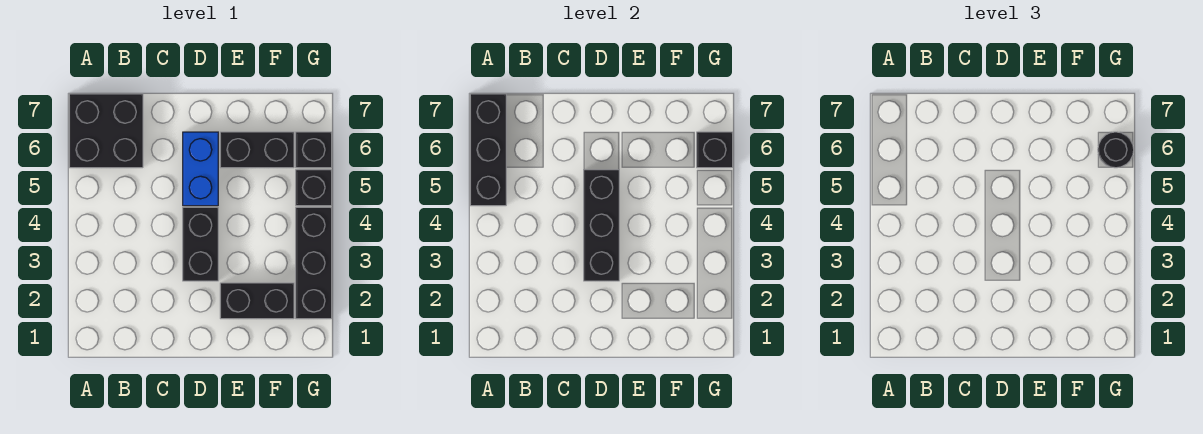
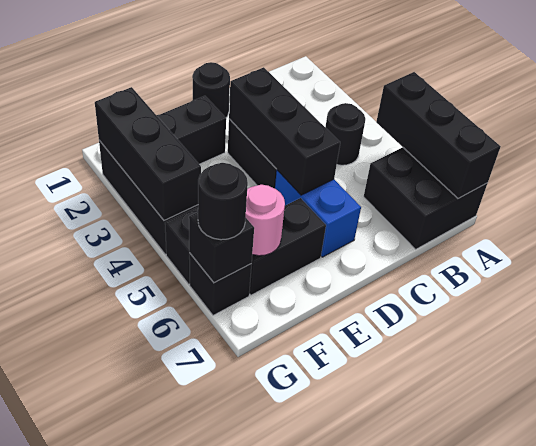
none -> black 1x1 round brick [325,103,365,165]
none -> black 1x1 round brick [192,62,230,118]
none -> pink 1x1 round brick [246,185,285,256]
none -> black 1x3 brick [95,87,201,221]

